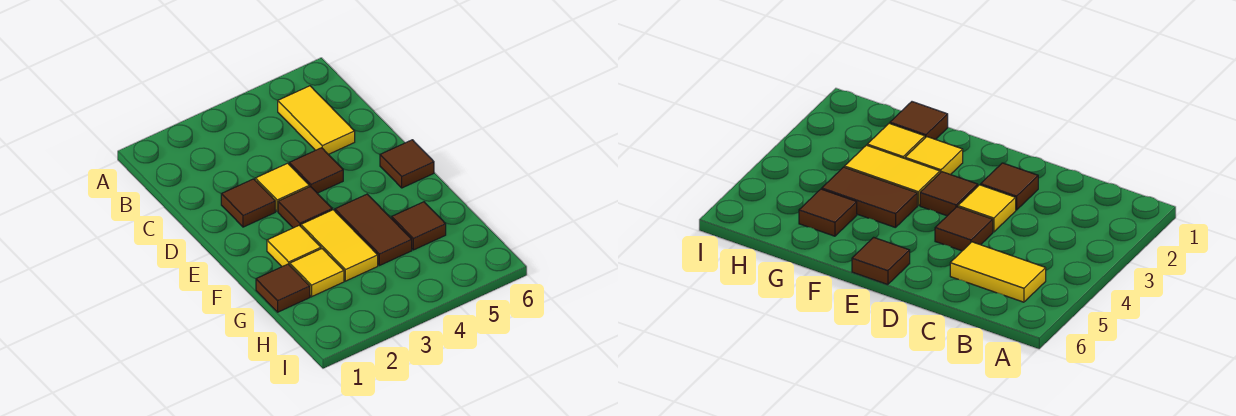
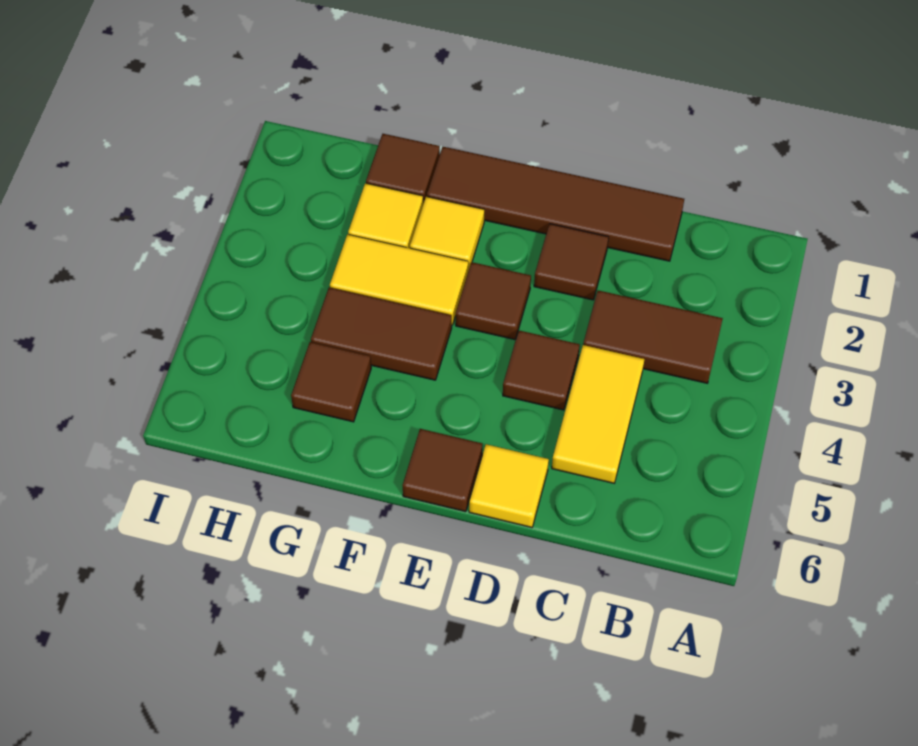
none -> brown 1x2 tile [583,290,723,383]
yellow 1x2 tile [278,86,355,154] -> yellow 1x2 tile turned to [552,345,644,483]
none -> brown 1x4 tile [427,147,684,261]
yellow 1x1 tile [255,163,309,212] -> yellow 1x1 tile moved to [469,444,549,527]

